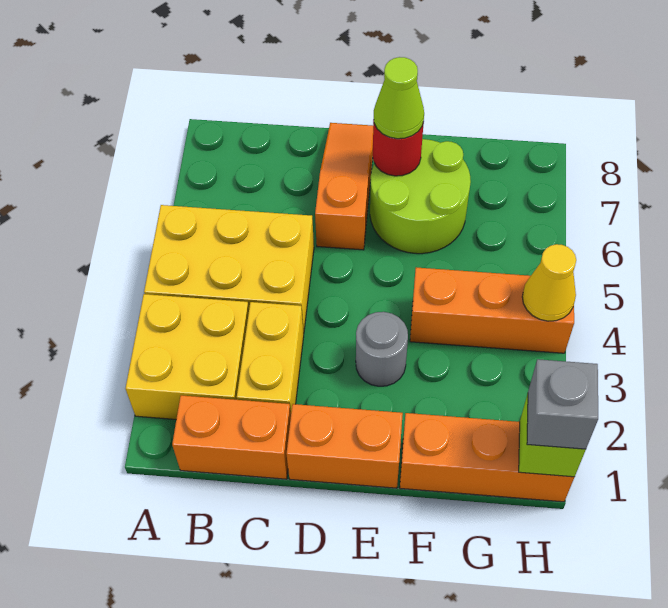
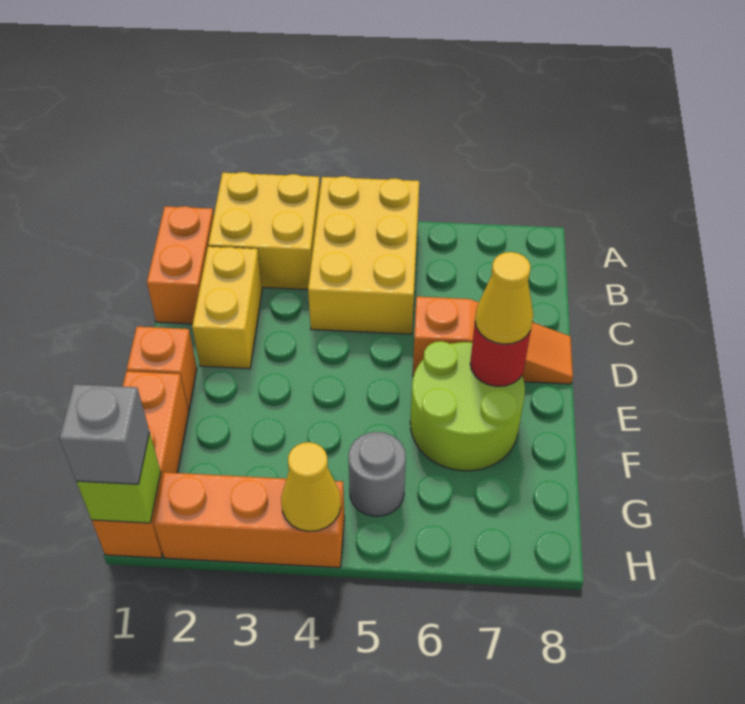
yellow 1x2 brick [237,302,304,412] -> yellow 1x2 brick turned to [192,247,262,369]
orange 1x2 brick [286,404,403,488] -> orange 1x1 brick [127,327,197,410]
grey 1x1 round brick [356,312,408,386] -> grey 1x1 round brick moved to [348,432,406,516]
lime 1x1 cone [374,57,424,139] -> yellow 1x1 cone [475,252,533,344]
orange 1x3 brick [410,267,574,353] -> orange 1x3 brick turned to [154,472,345,568]

